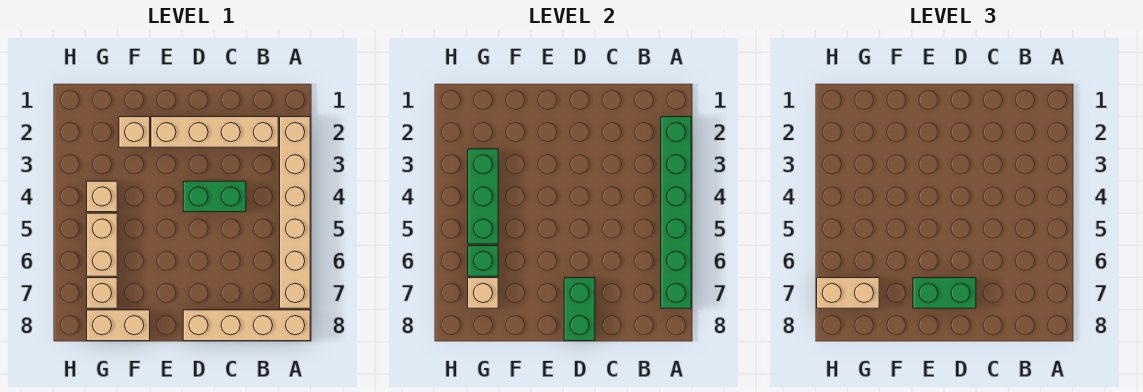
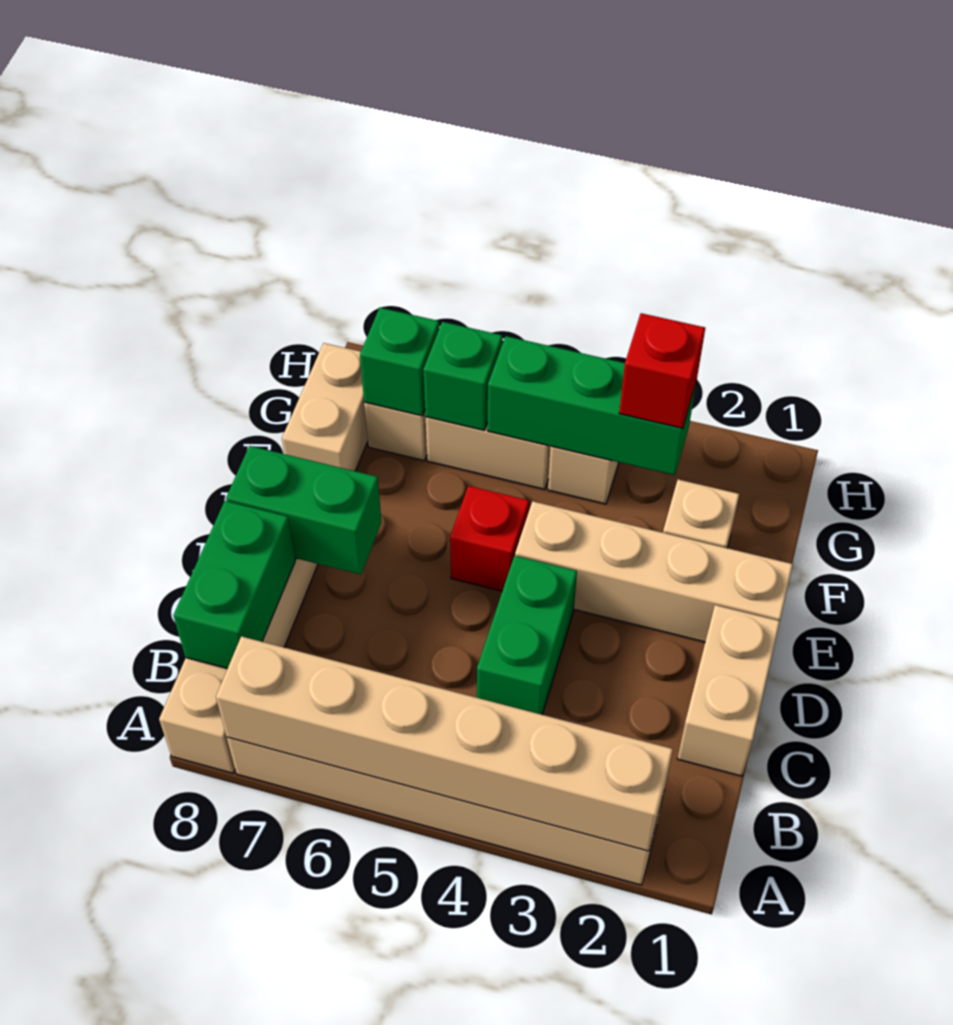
green 1x6 brick [661,117,691,308] -> tan 1x6 brick [216,636,673,851]
tan 1x4 brick [151,117,278,147] -> tan 1x4 brick turned to [515,501,793,642]
green 1x2 brick [913,278,976,308] -> green 1x2 brick moved to [173,501,295,669]
none -> red 1x1 brick [450,486,529,591]
none -> red 1x1 brick [619,313,705,428]
tan 1x1 brick [468,278,498,308] -> green 1x1 brick [360,308,439,416]
tan 1x2 brick [817,278,879,308] -> tan 1x2 brick moved to [677,605,780,776]

